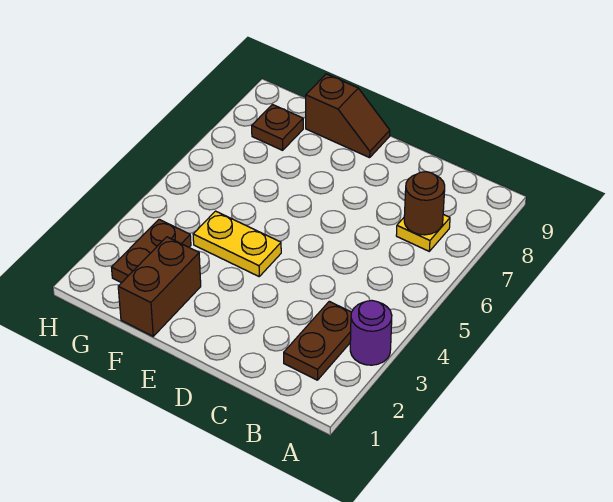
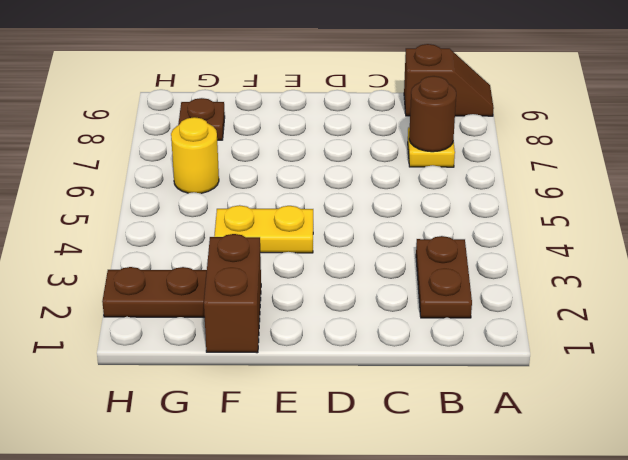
purple 1x1 round brick [350,301,392,365] -> none
brown 1x2 slope [306,74,390,158] -> brown 1x2 slope moved to [404,44,494,116]
brown 1x2 plate [111,219,191,283] -> brown 1x2 plate turned to [102,267,207,317]
none -> yellow 1x1 round brick [171,117,219,193]

